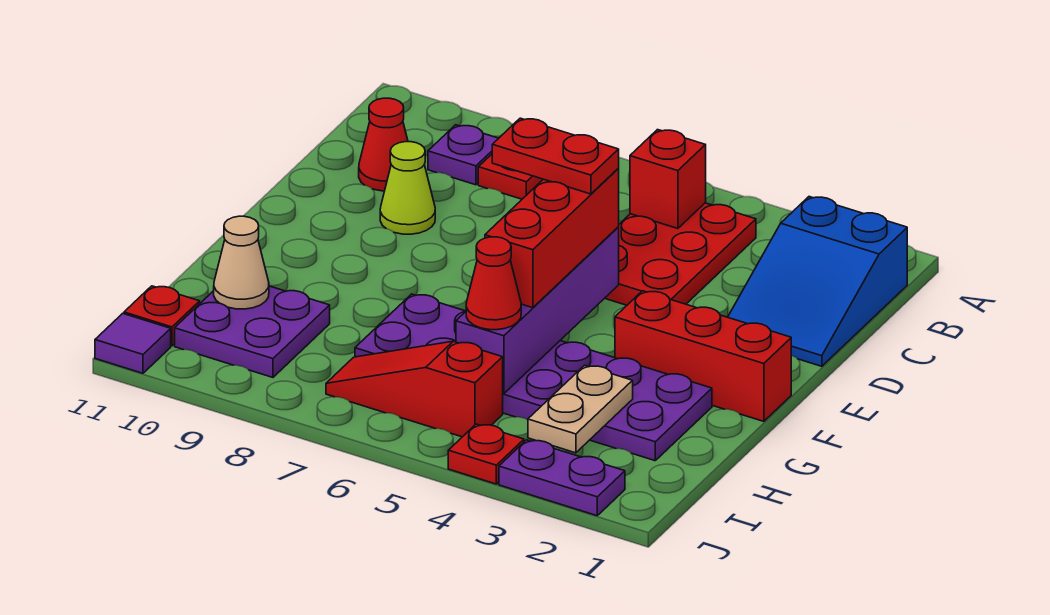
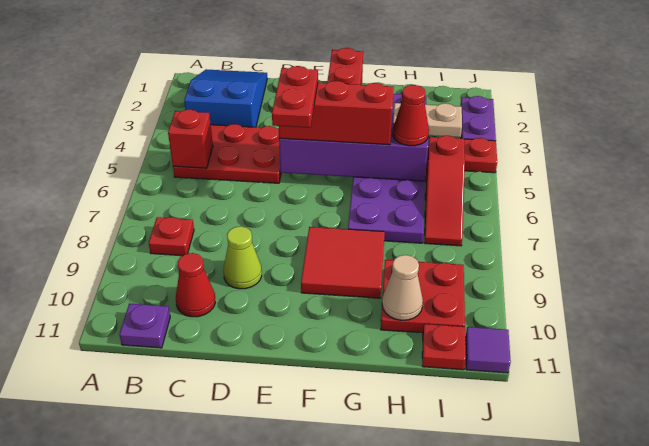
blue 2x3 slope [728,197,907,366] -> blue 2x3 slope turned to [184,69,267,127]
purple 1x1 plate [428,125,499,185] -> purple 1x1 plate moved to [119,303,170,348]
none -> red 2x2 tile [301,227,385,298]
purple 2x2 plate [175,286,330,377] -> red 2x2 plate [381,260,465,333]

